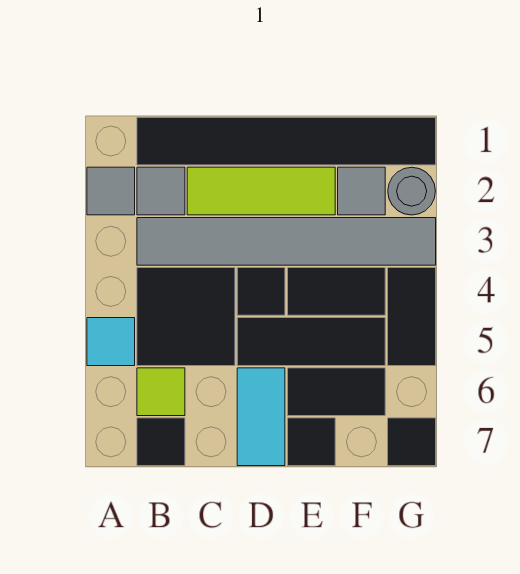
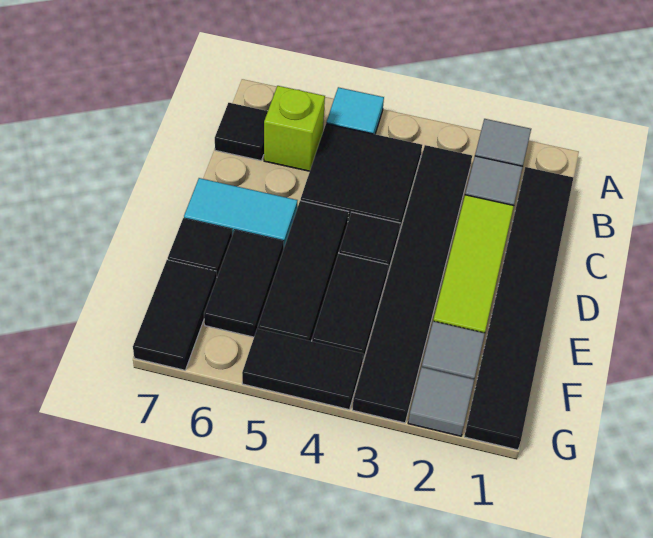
grey 1x6 tile [137,218,436,265] -> black 1x6 tile [352,145,472,423]
lime 1x1 tile [137,368,185,416] -> lime 1x1 brick [264,86,325,171]
grey 1x1 round brick [388,167,436,215] -> grey 1x1 tile [408,367,474,436]
black 1x1 tile [388,418,436,466] -> black 1x2 tile [133,260,217,370]

